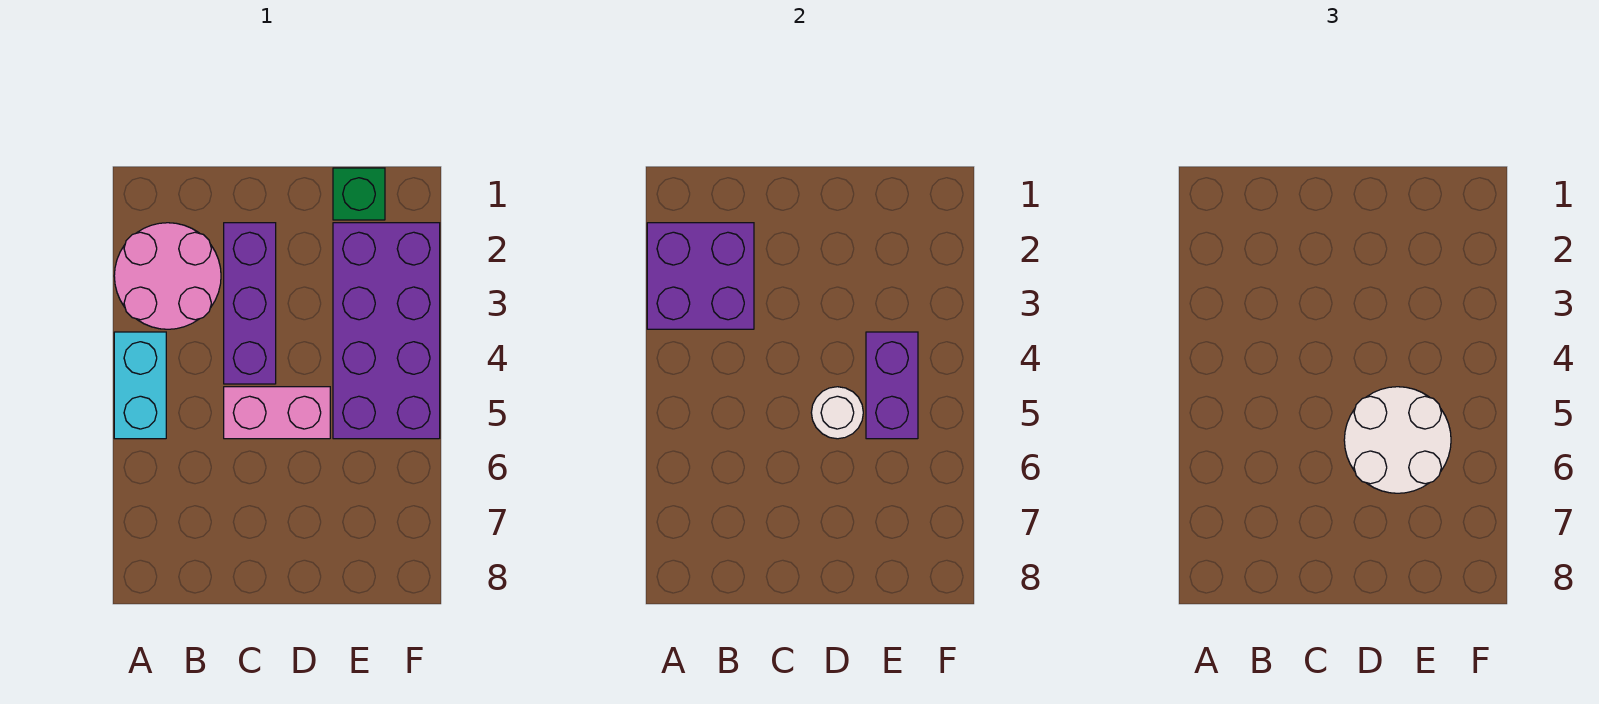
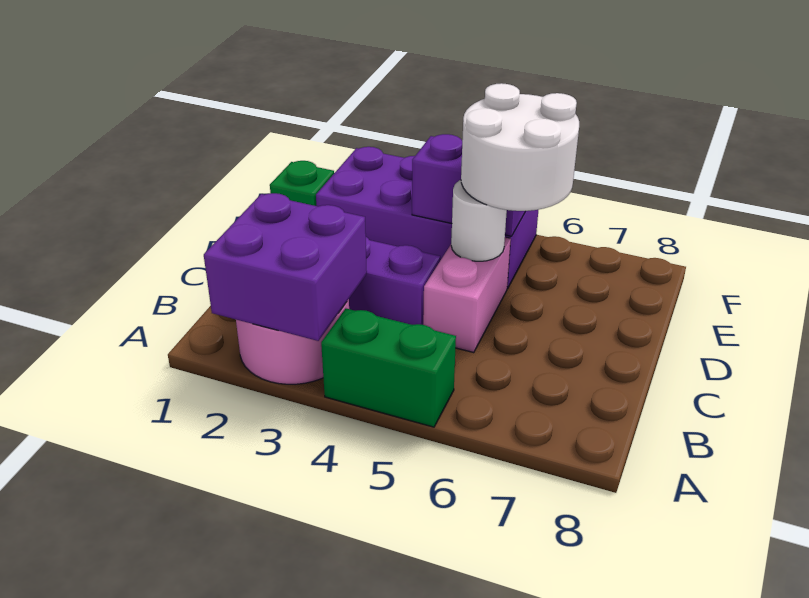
cyan 1x2 brick [114,332,166,439] -> green 1x2 brick [321,309,456,427]

